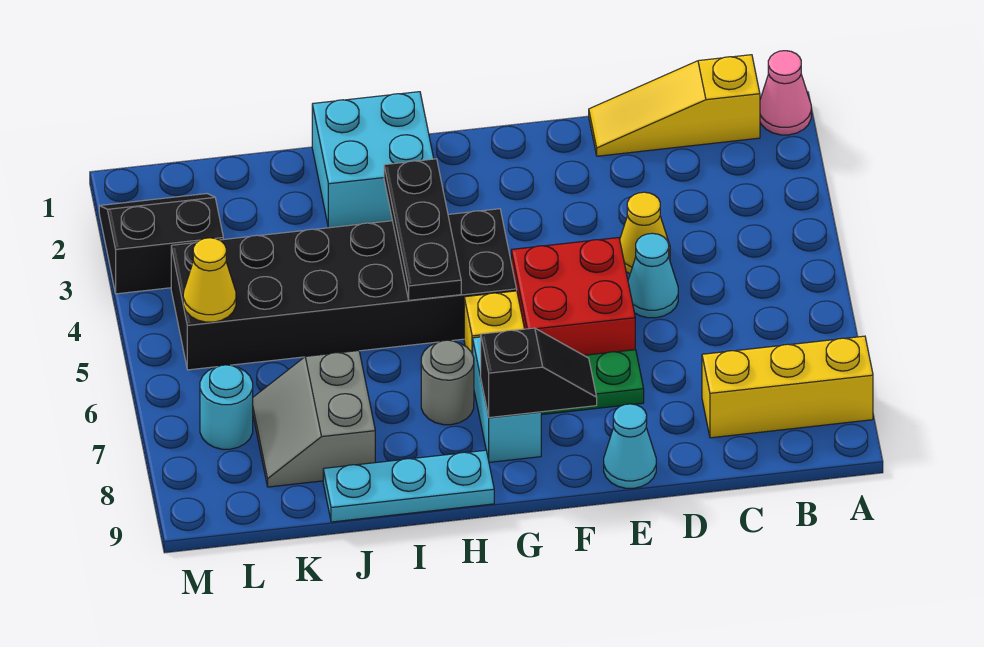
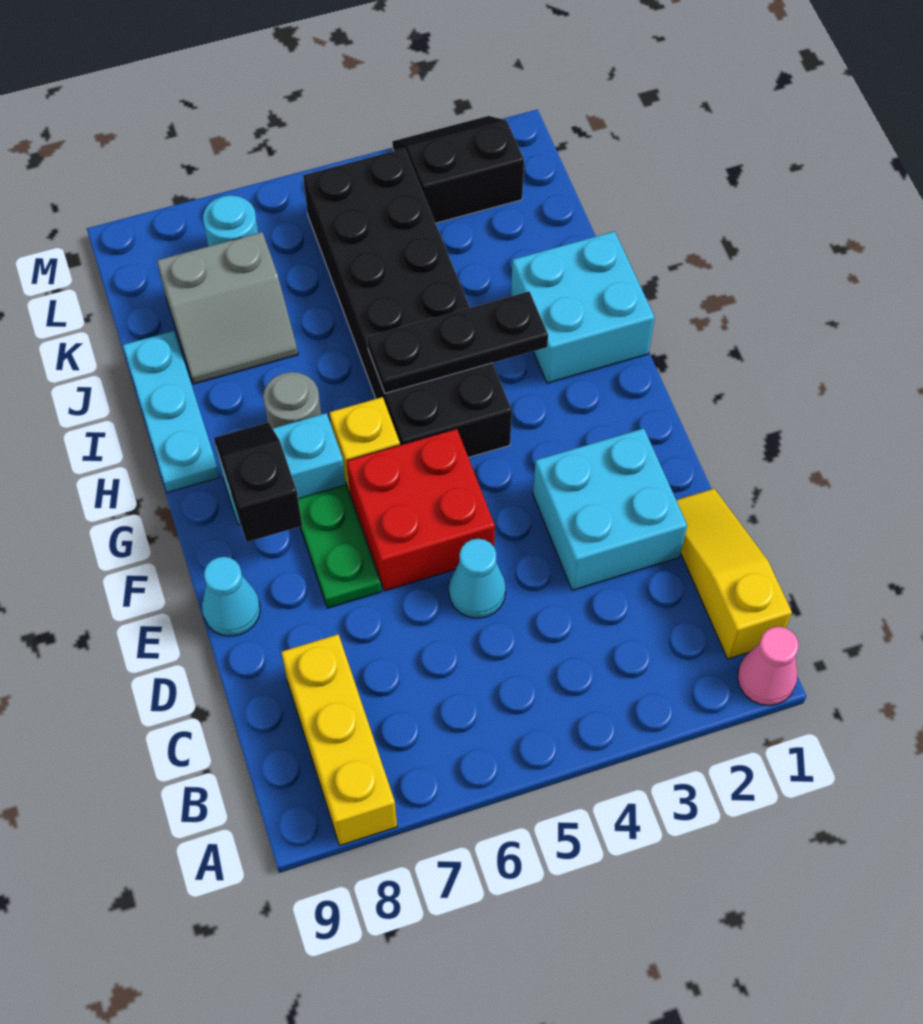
none -> cyan 2x2 brick [533,428,687,590]
yellow 1x1 cone [620,192,670,274] -> none
black 1x2 slope [481,328,597,418] -> black 1x2 slope turned to [214,422,302,542]
grey 2x2 slope [253,351,375,487] -> grey 2x2 slope turned to [157,232,298,384]
black 2x2 slope [99,194,223,294] -> black 2x2 slope turned to [392,116,524,223]
yellow 1x1 cone [183,238,236,322] -> none

